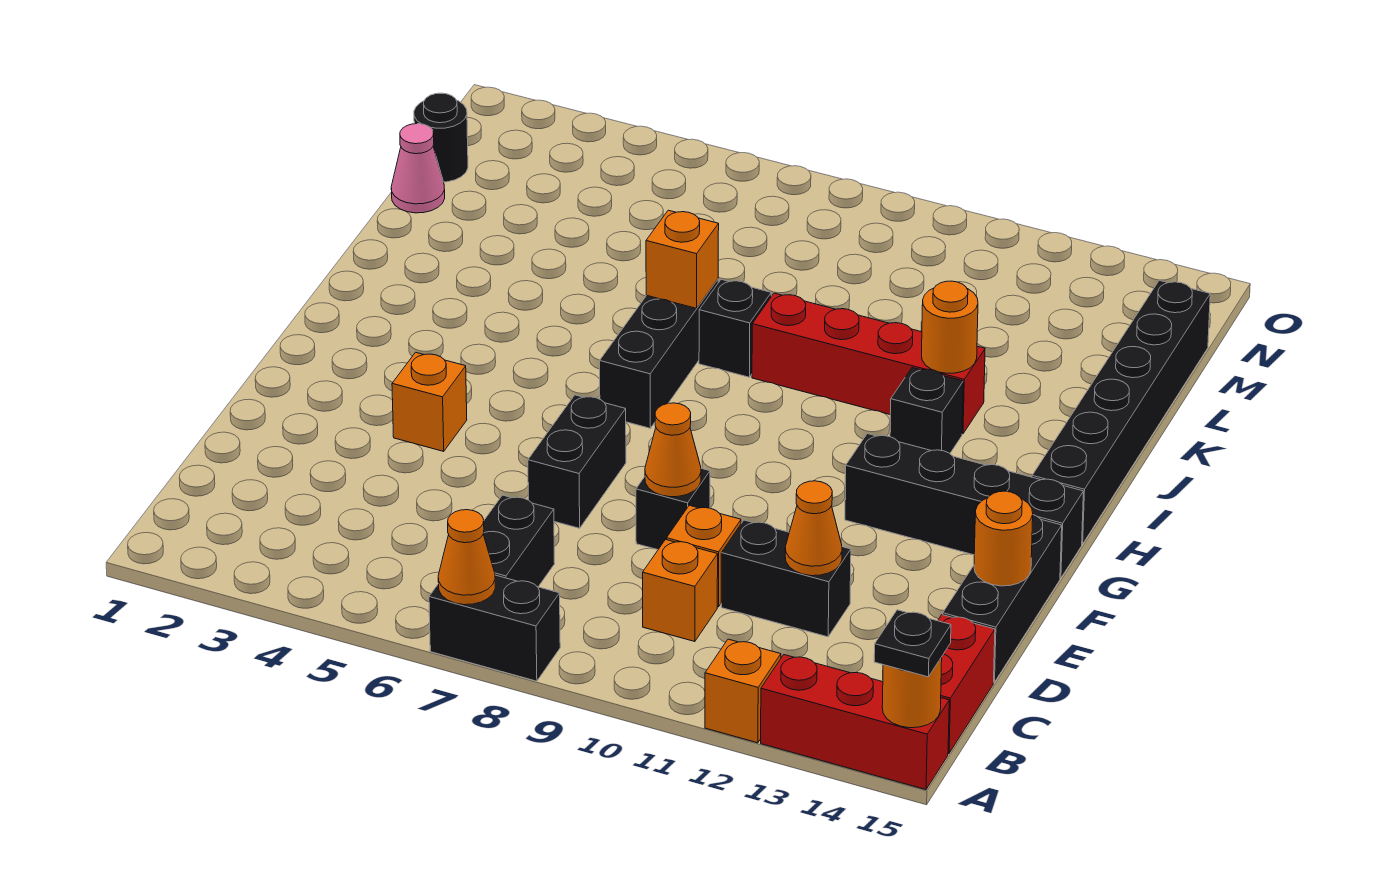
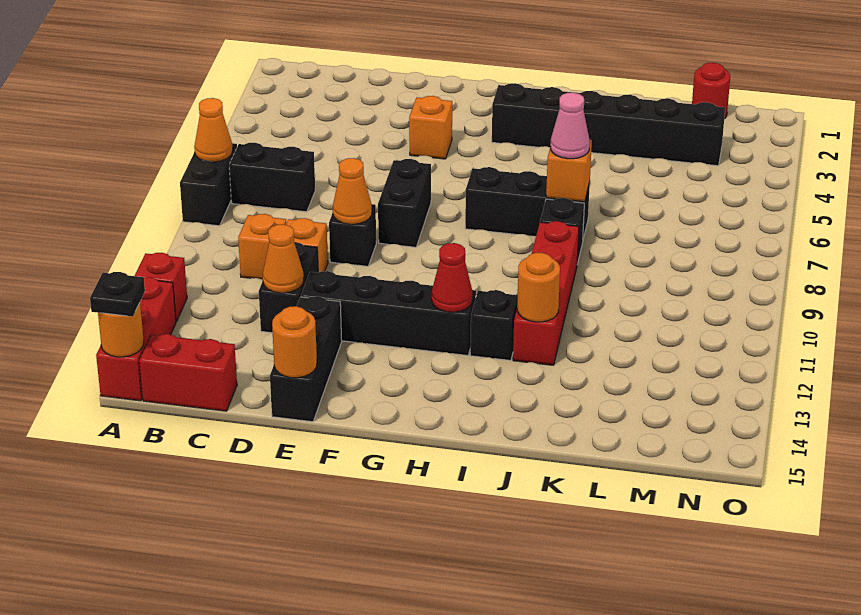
orange 1x1 brick [705,639,781,743] -> red 1x1 brick [135,253,187,322]
black 1x3 brick [943,515,1062,682] -> black 1x3 brick turned to [270,296,342,422]
black 1x2 brick [528,395,626,528] -> black 1x2 brick turned to [378,159,431,247]
black 1x4 brick [845,434,1083,578] -> black 1x4 brick turned to [301,271,476,355]
none -> red 1x1 cone [432,243,473,312]
black 1x6 brick [1032,280,1210,544] -> black 1x6 brick moved to [492,83,725,166]
pink 1x1 cone [391,124,445,213] -> pink 1x1 cone moved to [550,93,590,159]
black 1x1 round brick [414,93,468,182] -> red 1x1 round brick [692,63,730,119]

